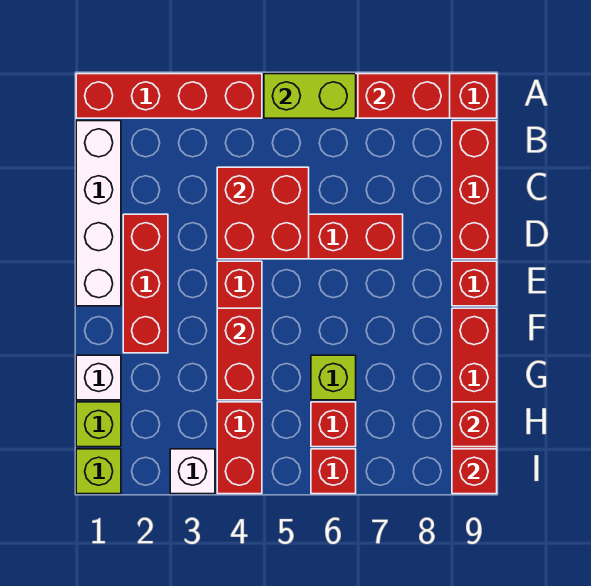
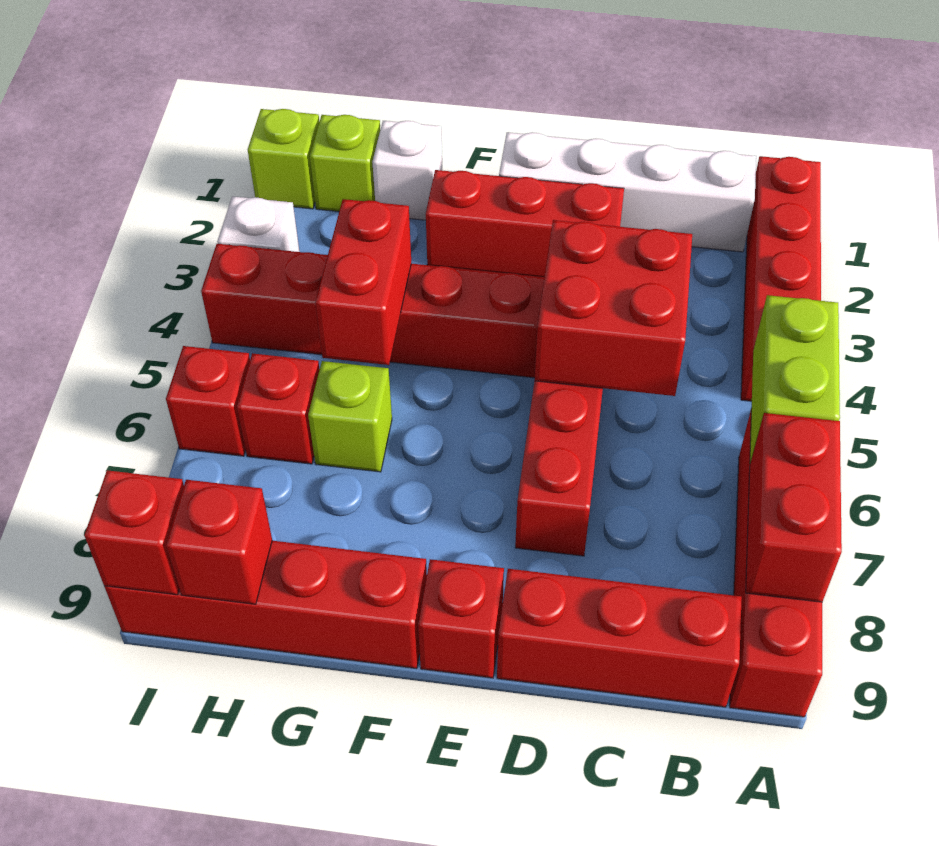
red 1x2 brick [217,308,262,400] -> red 1x2 brick turned to [315,199,411,365]

